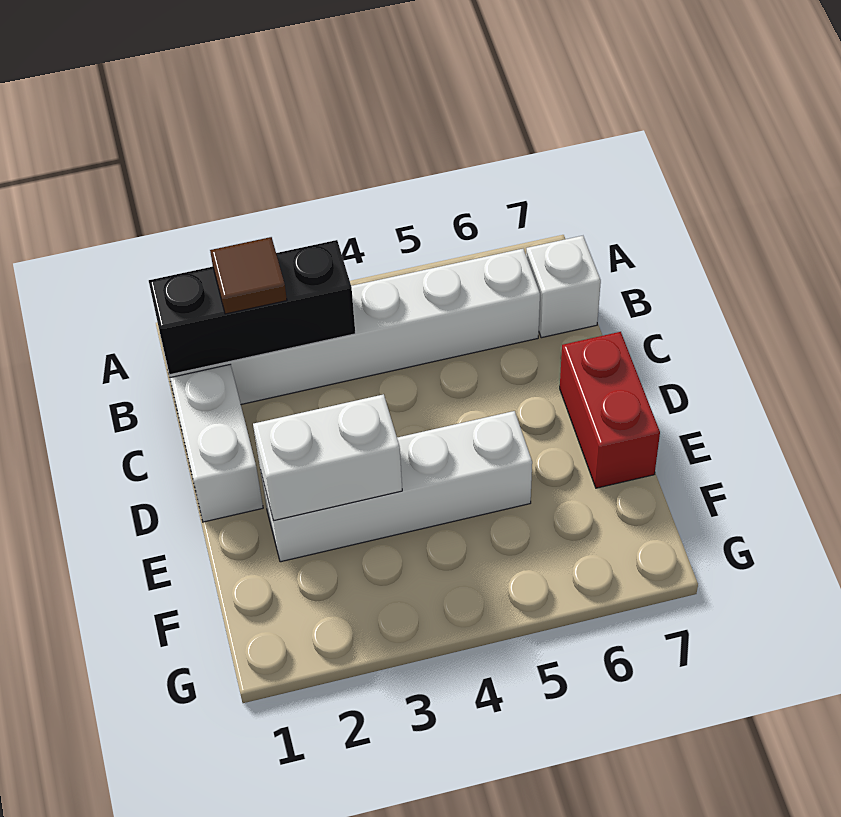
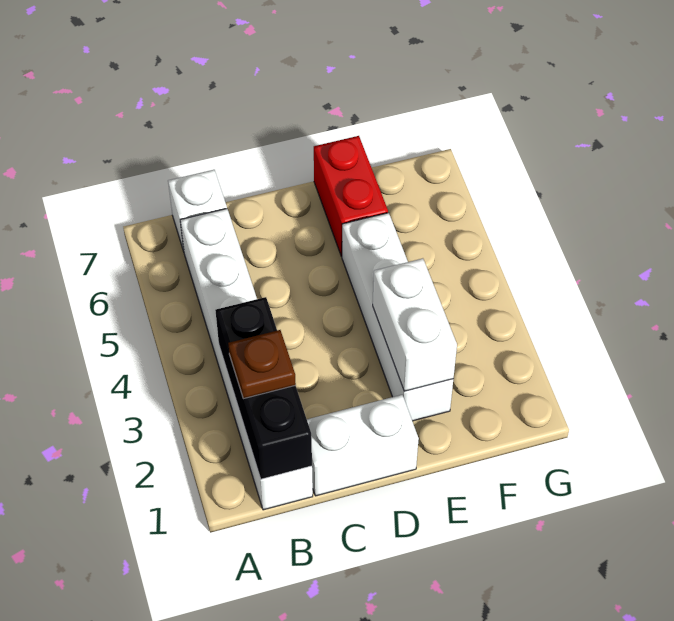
brown 1x1 tile [210,237,287,314] -> brown 1x1 plate [228,330,296,399]
red 1x2 brick [560,332,660,488] -> red 1x2 brick turned to [314,136,388,257]

